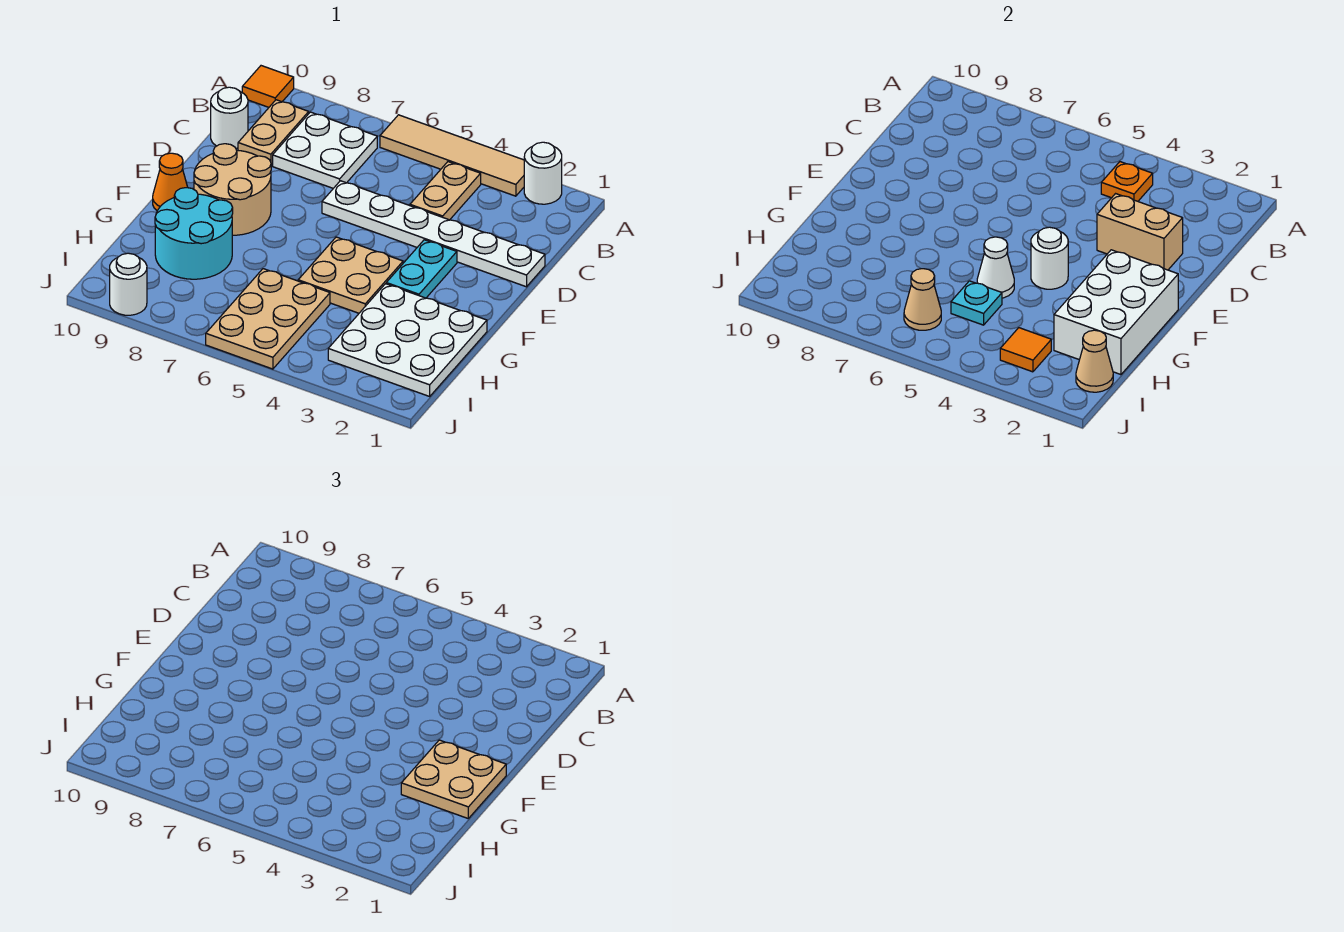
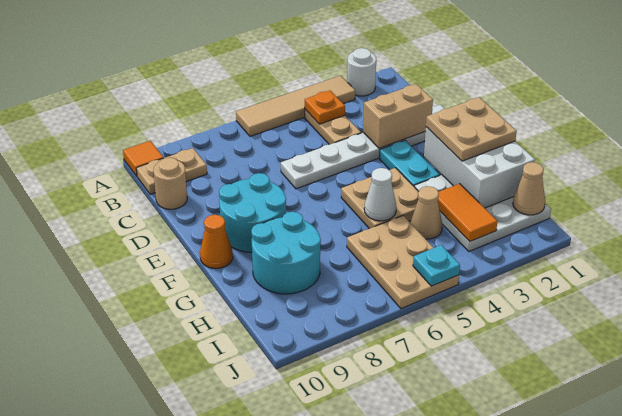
white 2x2 plate [273,112,377,188] -> none
tan 1x2 plate [238,100,309,165] -> tan 1x2 plate turned to [136,148,207,194]
white 1x1 round brick [211,87,248,148] -> tan 1x1 round brick [154,157,187,209]
tan 2x2 round brick [194,144,271,235] -> cyan 2x2 round brick [219,173,286,252]
white 1x1 round brick [1031,227,1068,289] -> none
cyan 1x1 plate [951,281,1002,325] -> cyan 1x1 plate moved to [413,245,460,286]
orange 1x1 tile [1000,328,1051,372] -> orange 1x2 tile [438,184,497,241]
tan 1x1 cone [904,269,941,330] -> tan 1x1 cone moved to [410,186,442,239]
white 1x1 round brick [110,253,147,315] -> none

